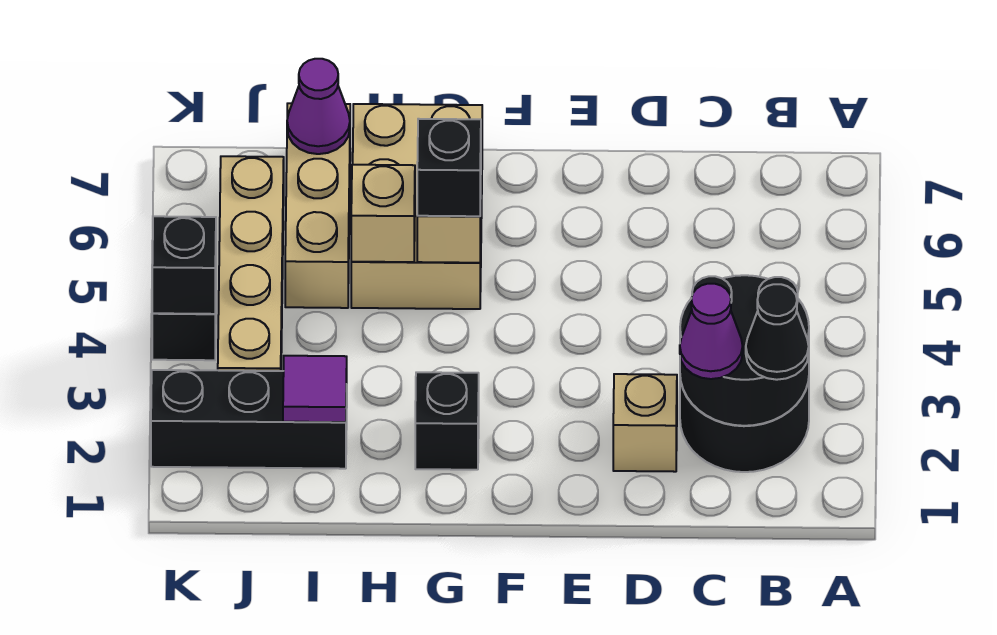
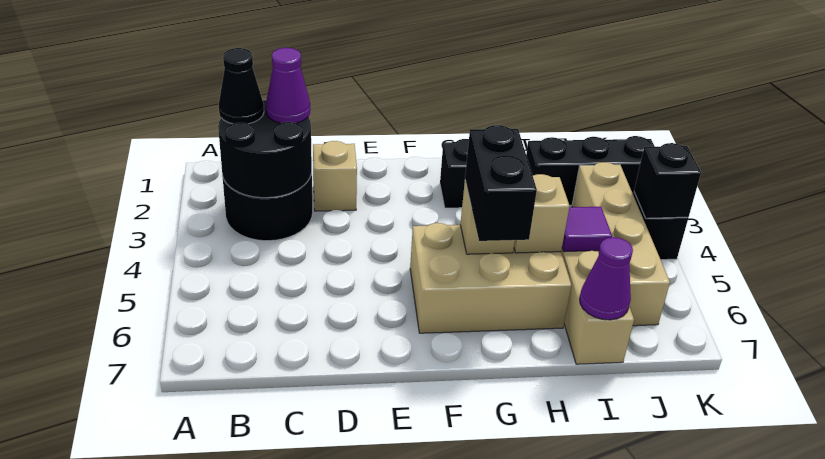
tan 2x3 brick [351,104,482,309] -> tan 2x3 brick turned to [410,223,572,333]
black 1x1 brick [417,119,481,216] -> black 1x2 brick [465,125,537,241]
purple 1x1 tile [283,356,347,422] -> purple 1x1 tile moved to [562,207,612,252]

